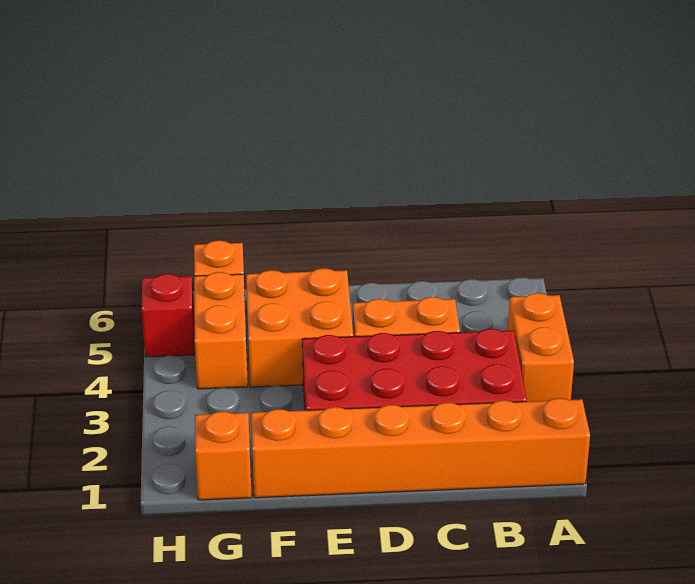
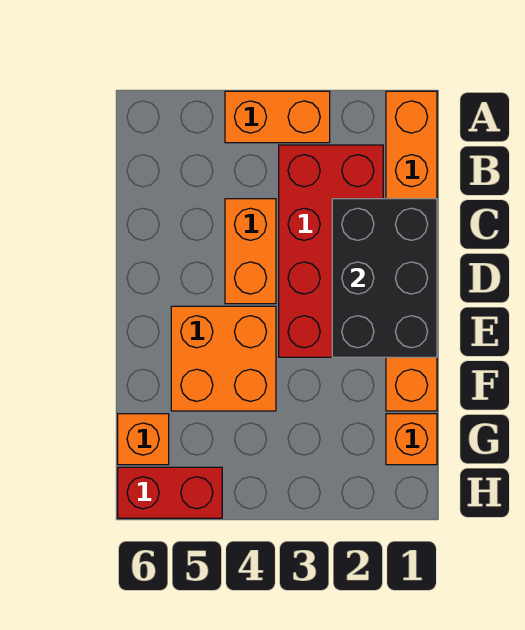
none -> black 2x3 brick [332,199,437,357]
orange 1x2 brick [194,272,248,389] -> none
red 1x1 brick [142,274,195,357] -> red 1x2 brick [118,467,222,518]

